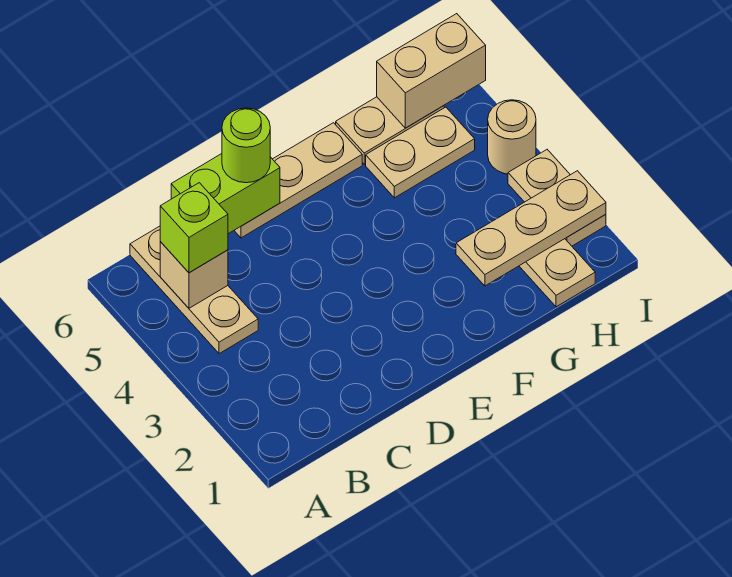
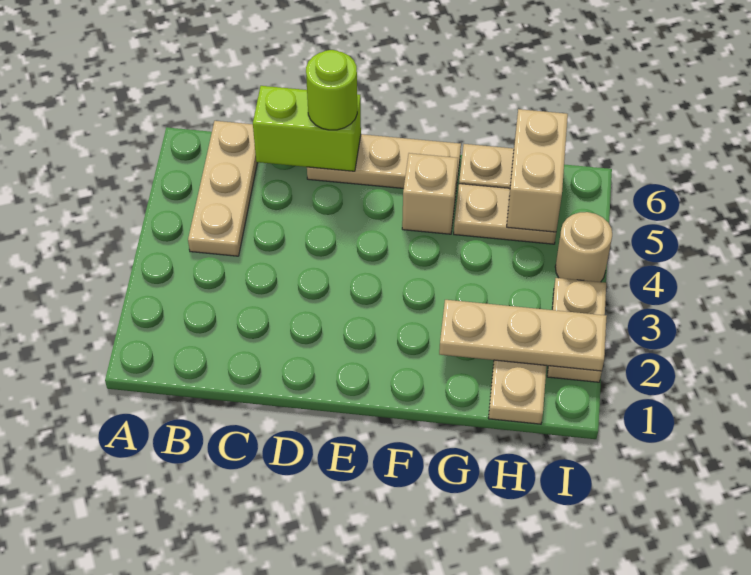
tan 1x1 brick [160,242,228,308] -> tan 1x1 brick moved to [402,153,458,234]
lime 1x1 brick [160,183,228,273] -> none
tan 1x2 brick [377,14,486,128] -> tan 1x2 brick turned to [507,109,568,232]

